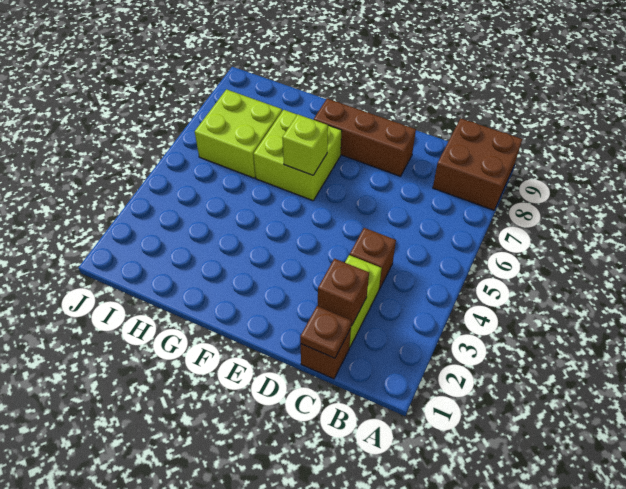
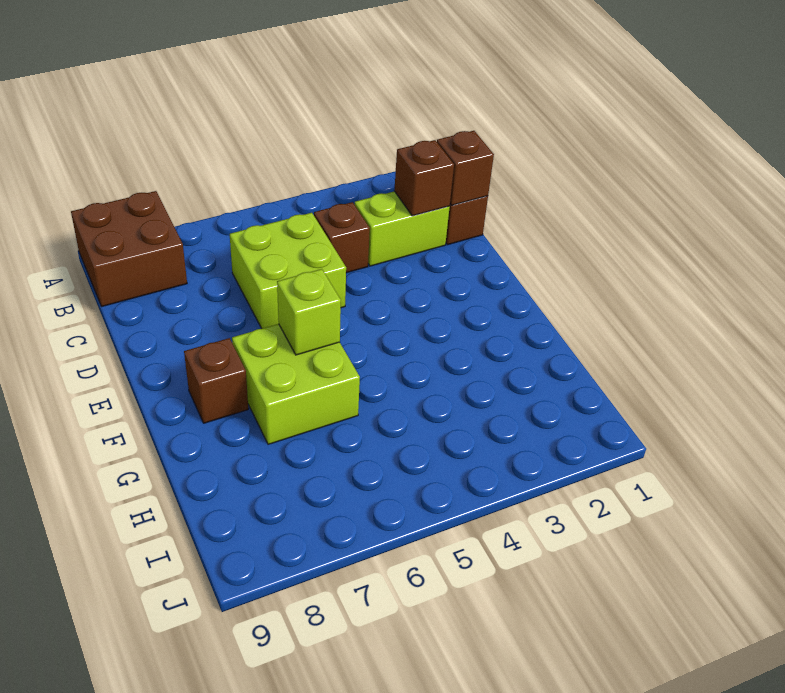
brown 1x1 plate [300,306,351,358] -> brown 1x1 brick [437,131,494,205]
brown 1x3 brick [314,99,416,176] -> brown 1x1 brick [184,338,248,423]
lime 2x2 brick [195,89,282,178] -> lime 2x2 brick moved to [230,213,346,329]

